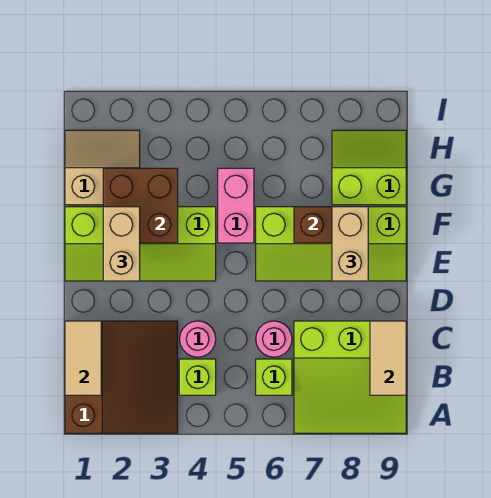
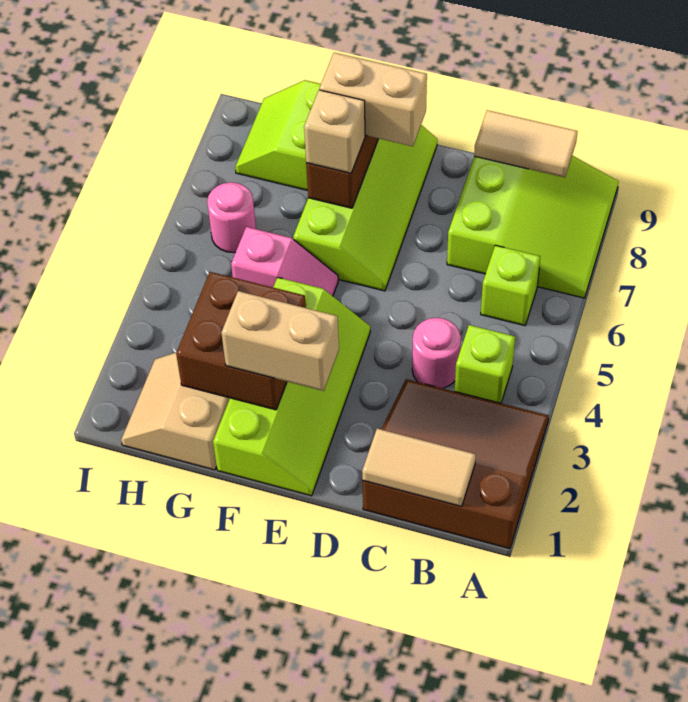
pink 1x1 round brick [256,321,292,357] -> pink 1x1 round brick moved to [207,182,256,253]
pink 1x2 brick [218,168,254,243] -> pink 1x2 slope [231,227,338,296]
none -> tan 1x1 brick [304,90,365,173]

